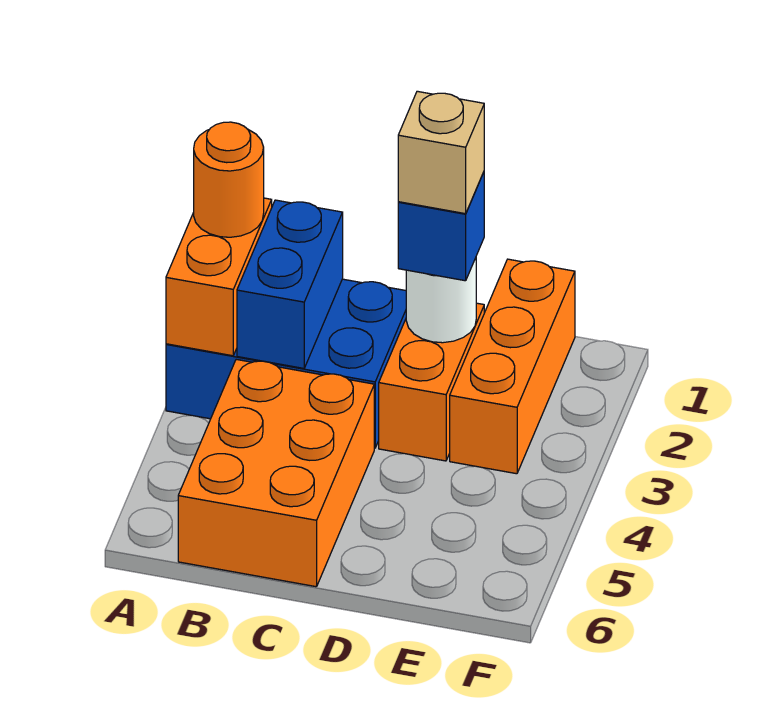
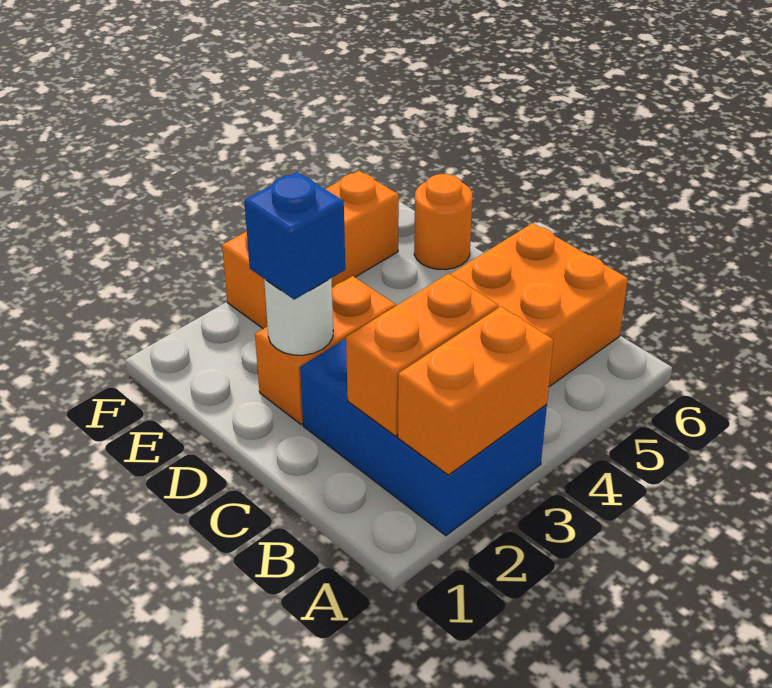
orange 1x1 round brick [194,122,264,237] -> orange 1x1 round brick moved to [414,174,472,270]
blue 1x2 brick [237,200,343,368] -> orange 1x2 brick [346,274,498,436]
tan 1x1 brick [398,91,484,214] -> none
orange 1x3 brick [450,259,575,474] -> orange 1x3 brick moved to [222,171,399,329]

